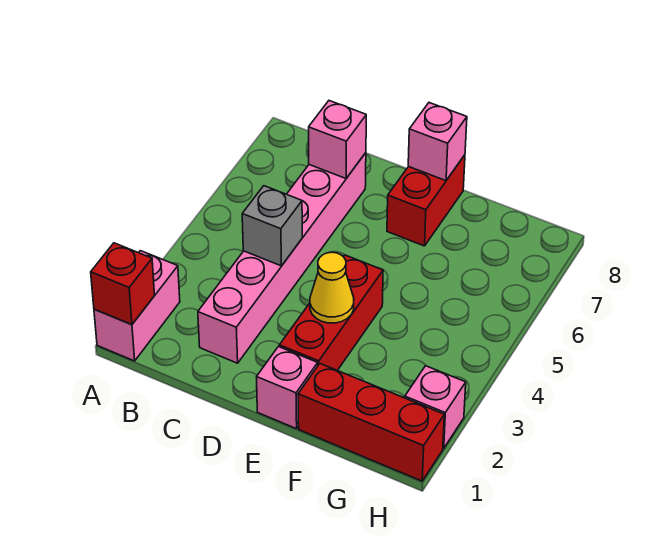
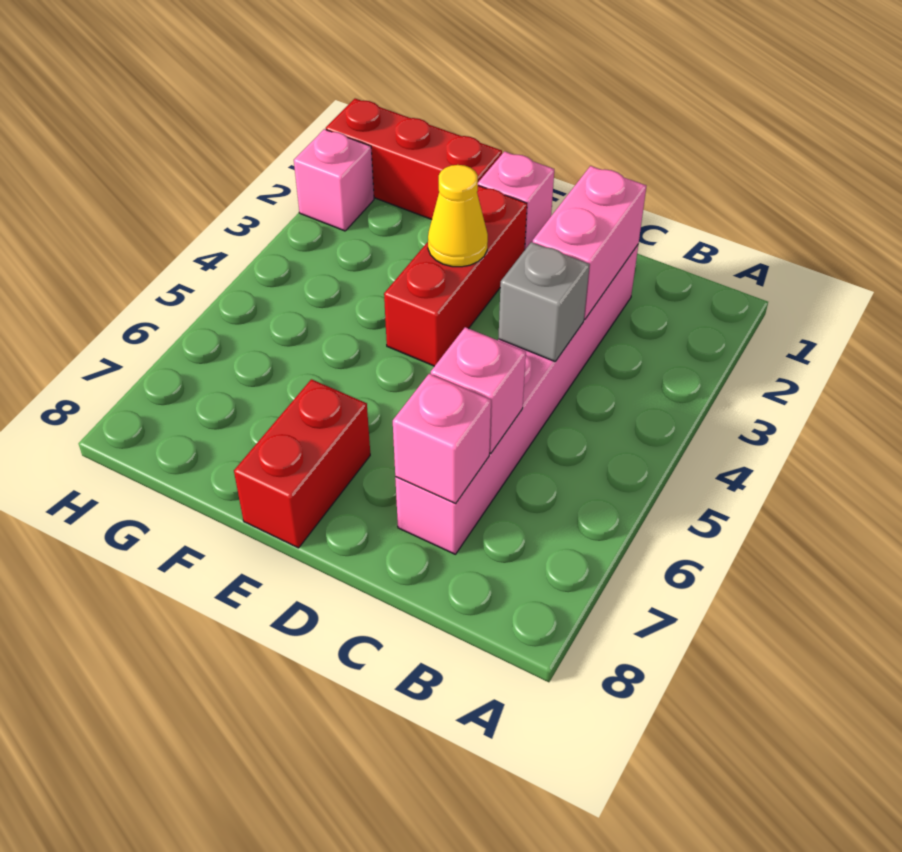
pink 1x2 brick [94,251,180,361] -> pink 1x2 brick moved to [533,166,646,319]
red 1x1 brick [91,243,155,324] -> none
pink 1x1 brick [408,103,467,181] -> pink 1x1 brick moved to [431,327,526,453]

